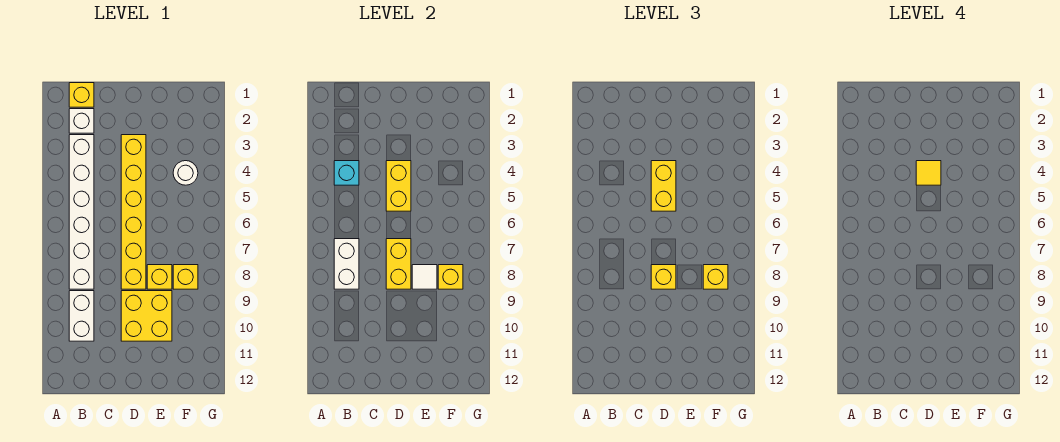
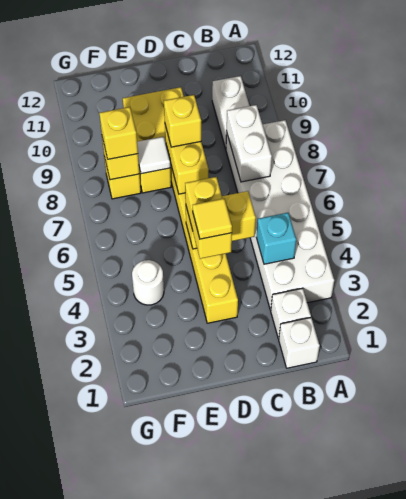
yellow 1x1 brick [69,83,94,107] -> white 1x1 brick [279,318,320,368]
white 1x6 brick [69,135,94,289] -> white 2x6 brick [226,120,334,310]
yellow 1x2 brick [386,161,411,211] -> yellow 1x2 brick turned to [186,191,256,249]

